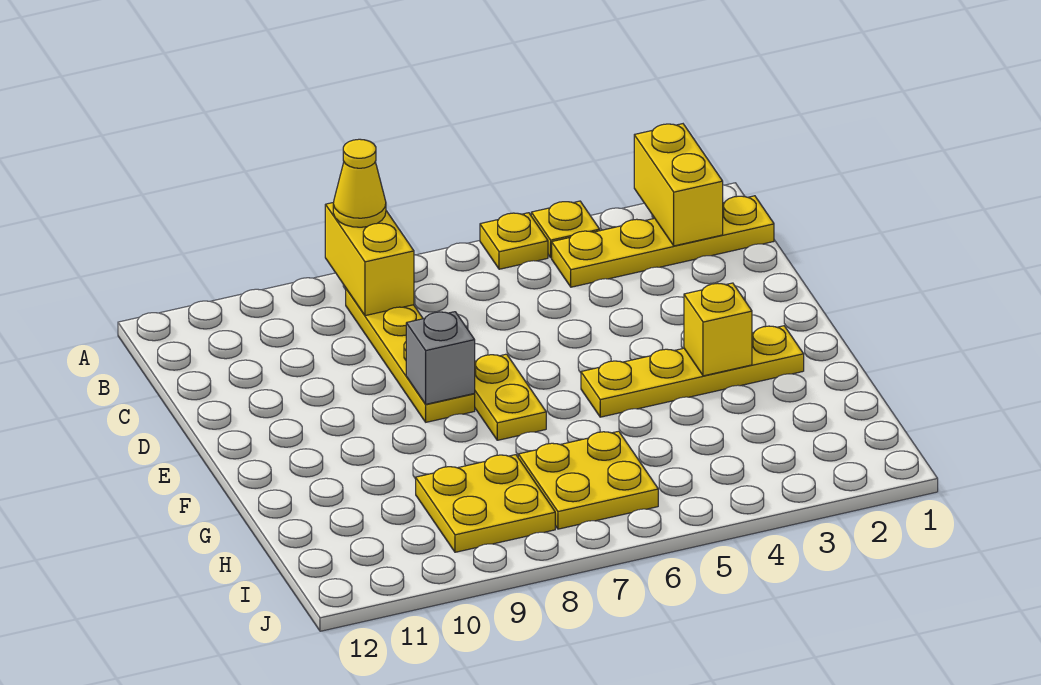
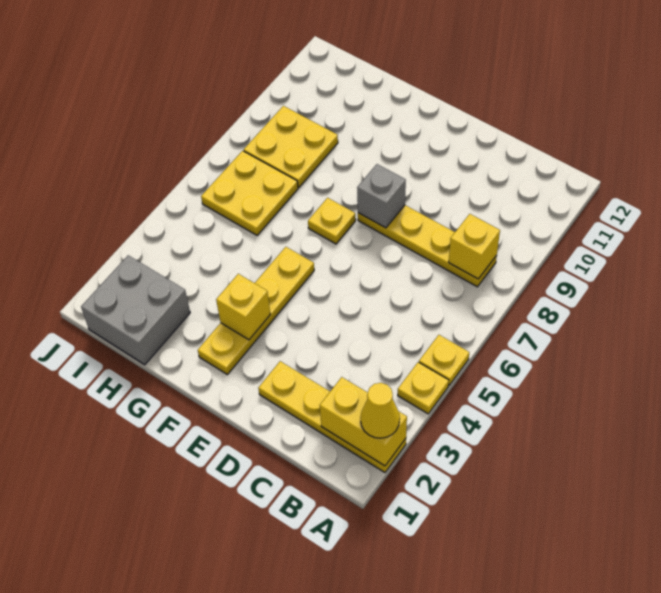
yellow 1x2 brick [325,202,414,316] -> yellow 1x1 brick [449,214,500,279]
yellow 1x1 cone [333,139,386,227] -> yellow 1x1 cone moved to [360,383,400,438]
yellow 1x4 plate [552,196,774,287] -> yellow 1x4 plate turned to [258,361,406,472]
yellow 1x2 plate [474,354,546,440] -> yellow 1x1 plate [308,198,356,244]
none -> grey 2x2 brick [81,255,190,365]

